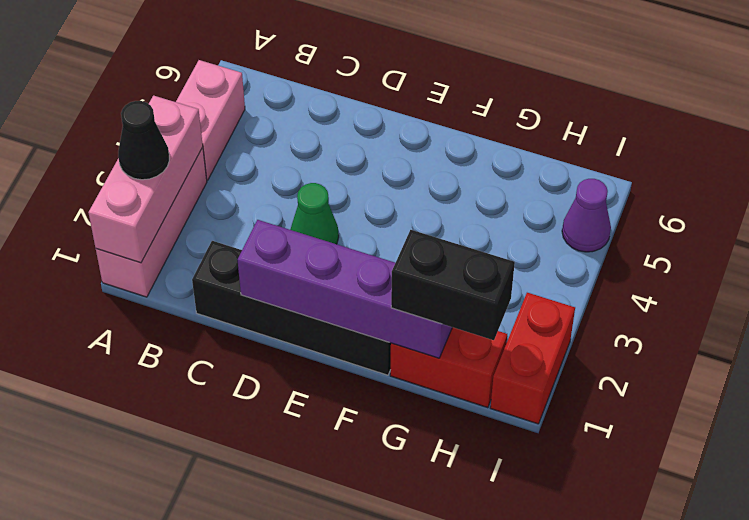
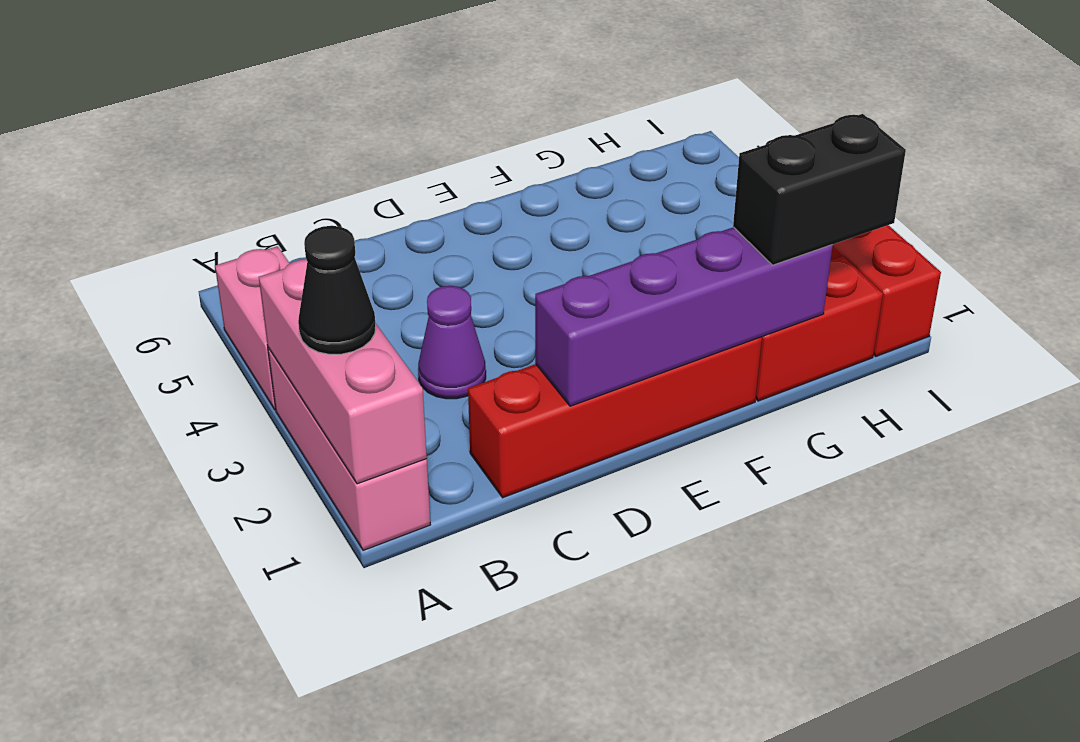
black 1x4 brick [192,241,391,375] -> red 1x4 brick [468,337,762,498]
green 1x1 cone [290,183,339,244] -> none
purple 1x1 cone [562,179,611,252] -> purple 1x1 cone moved to [418,286,486,399]

